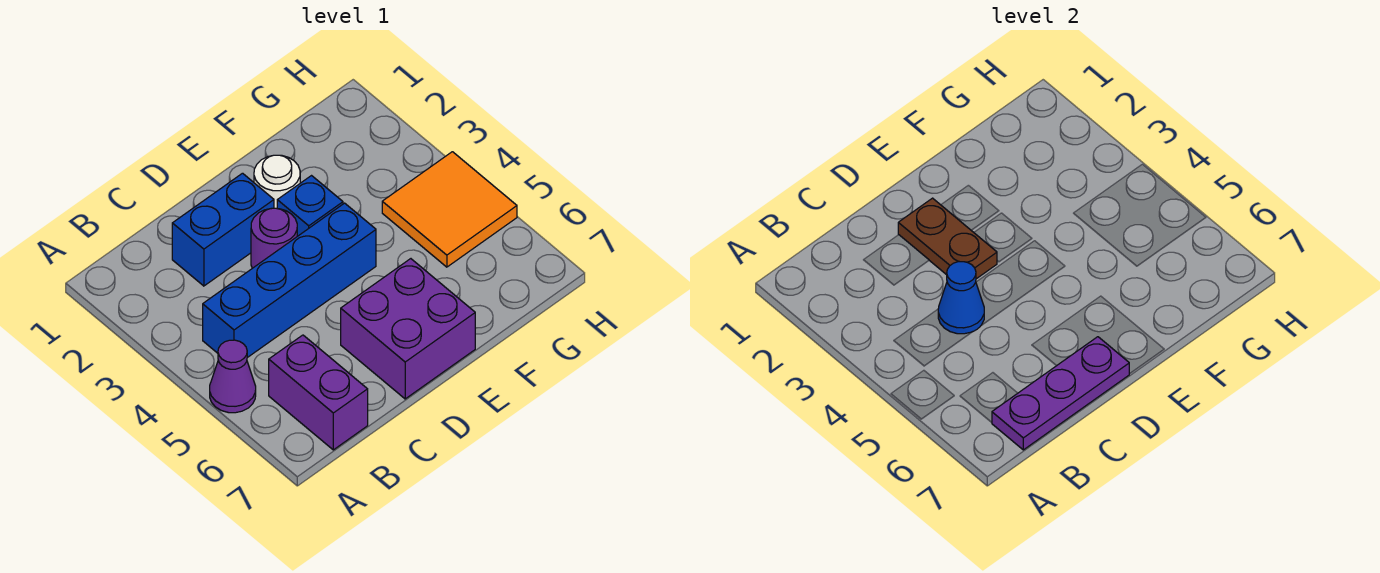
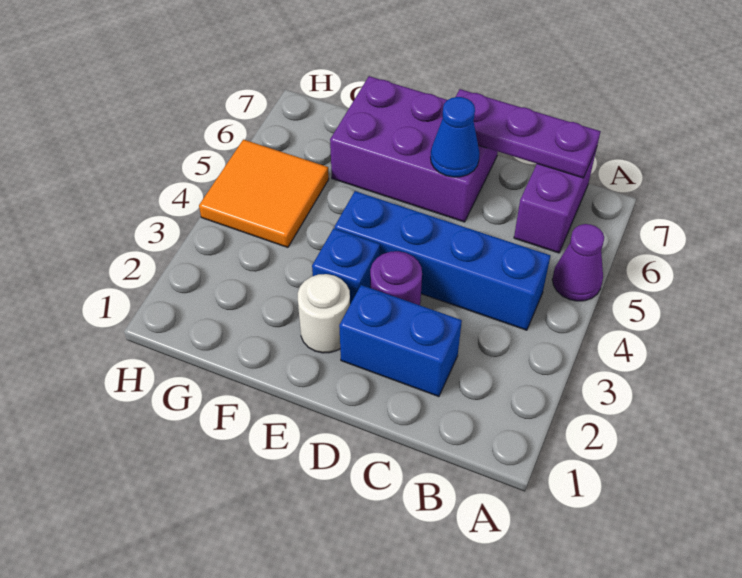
blue 1x1 cone [938,262,984,334] -> blue 1x1 cone moved to [431,97,480,177]
brown 1x2 plate [898,198,997,279] -> none
purple 2x2 brick [341,259,475,399] -> purple 2x3 brick [330,76,498,222]

